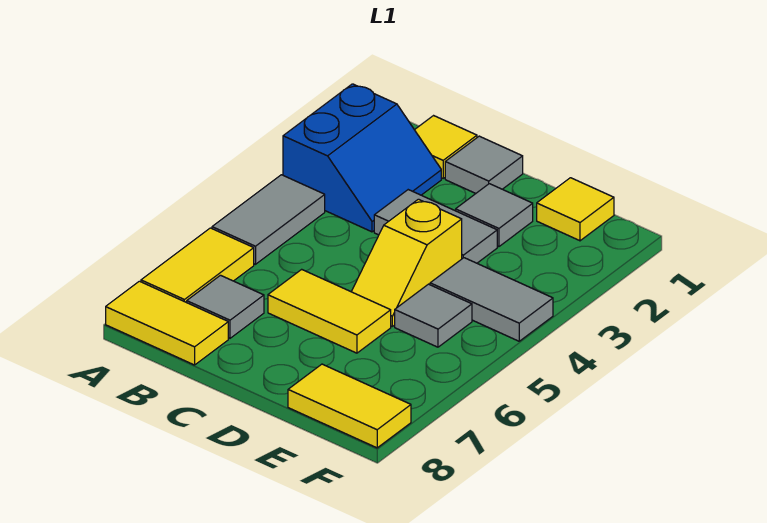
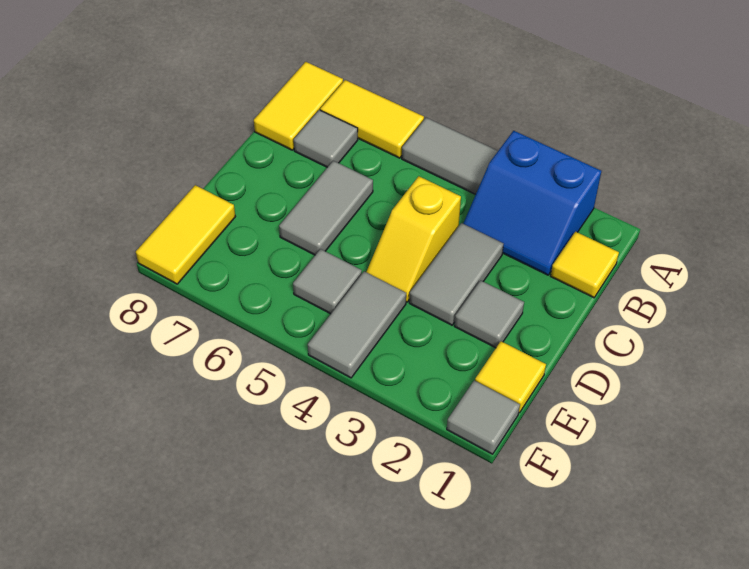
grey 1x1 tile [445,136,523,193] -> grey 1x1 tile moved to [447,381,520,454]
yellow 1x2 tile [268,269,391,353] -> grey 1x2 tile [279,161,373,255]
yellow 1x2 slope [352,199,462,326] -> yellow 1x2 slope turned to [367,176,461,302]

